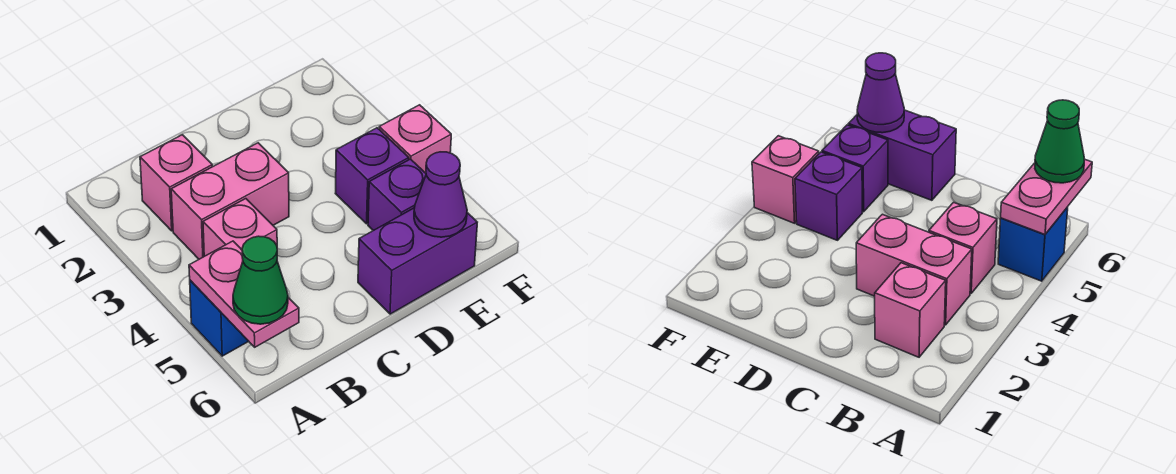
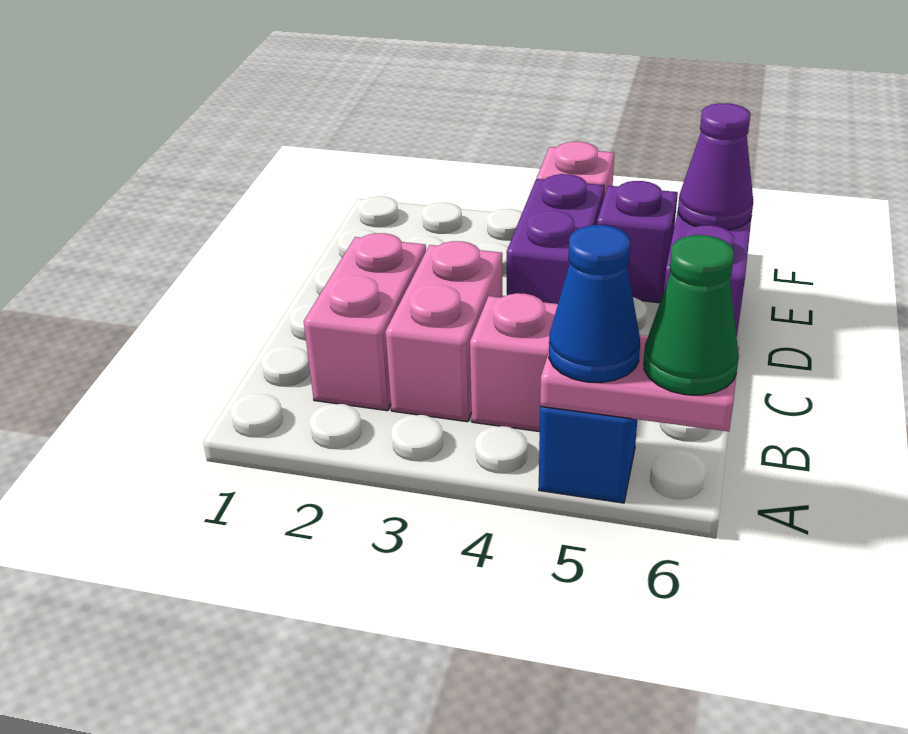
none -> blue 1x1 cone [549,225,640,383]
pink 1x1 brick [140,135,212,231] -> pink 1x2 brick [304,233,426,411]
purple 1x1 brick [335,128,409,224] -> purple 1x2 brick [507,174,604,304]

